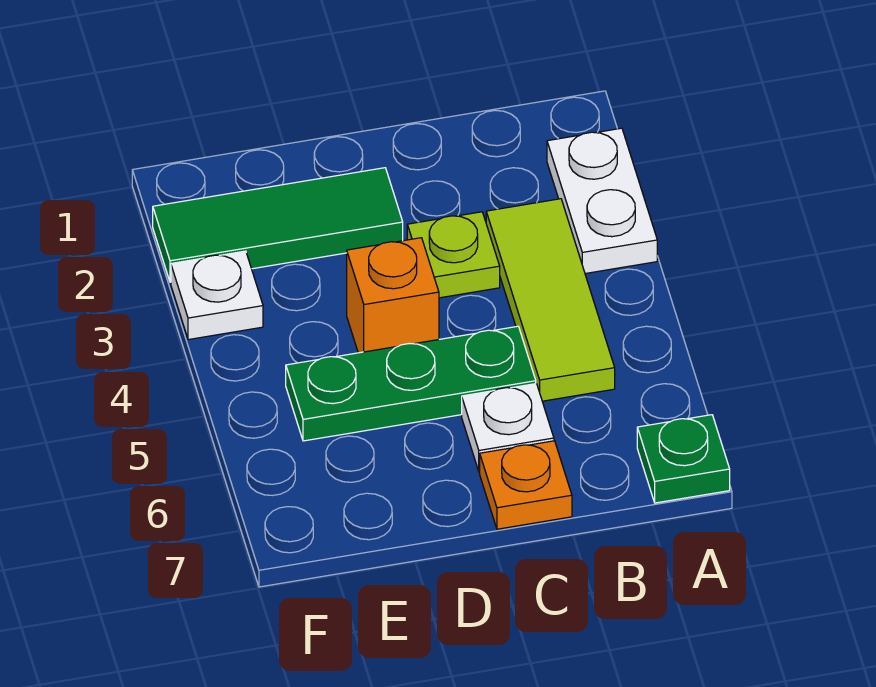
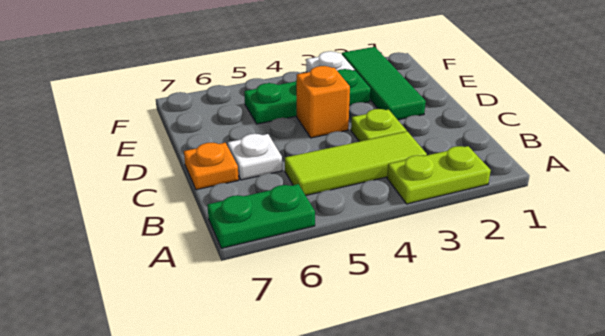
white 1x2 plate [547,128,657,274] -> lime 1x2 plate [387,146,491,204]
green 1x1 plate [637,415,730,503] -> green 1x2 plate [207,184,315,248]
green 1x3 plate [286,326,536,441] -> green 1x3 plate turned to [244,69,371,124]

